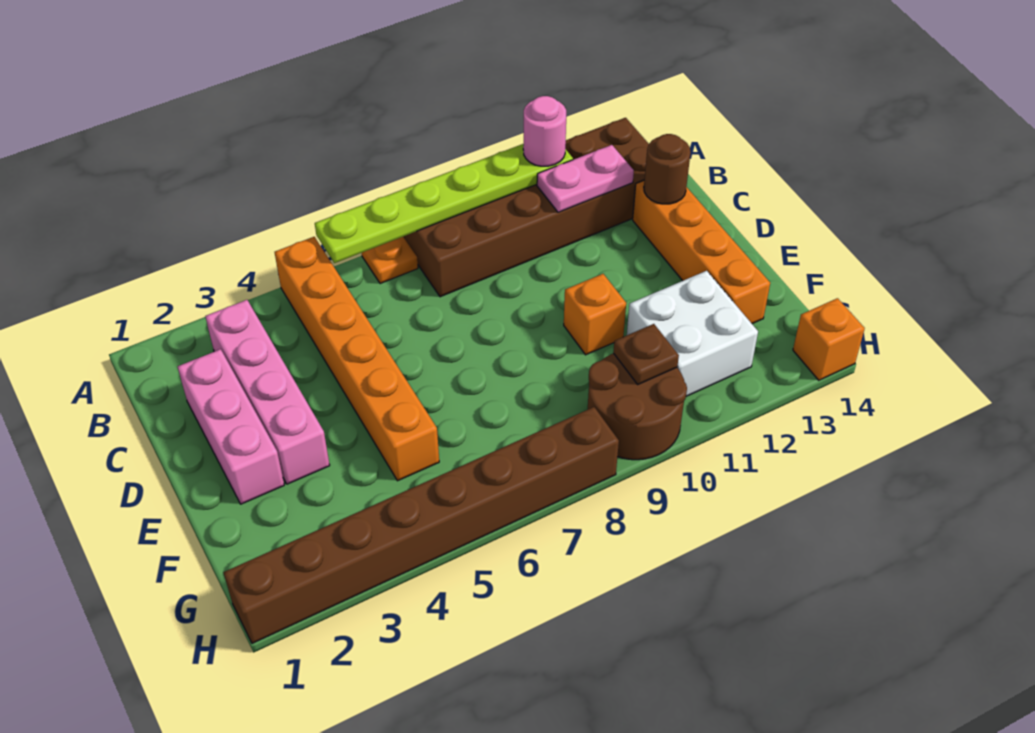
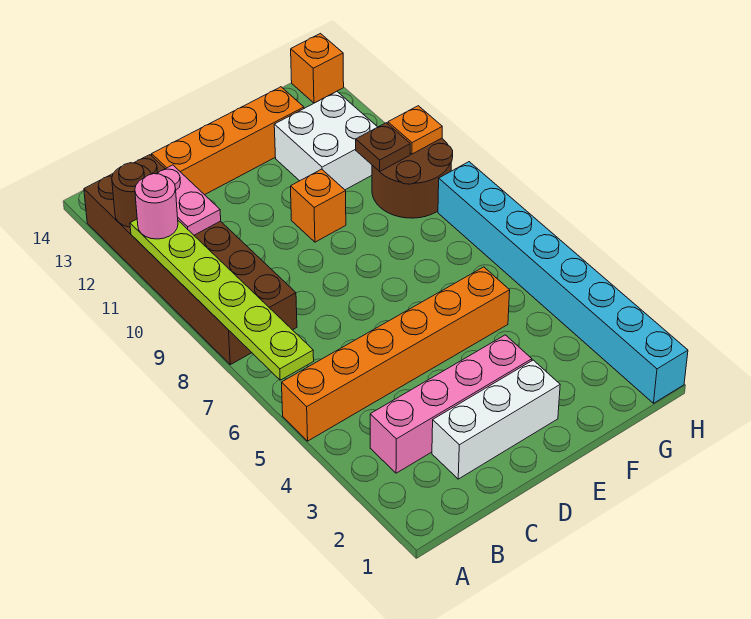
orange 1x1 plate [362,237,418,284] -> orange 1x1 plate moved to [388,106,442,154]
pink 1x3 brick [178,349,284,504] -> white 1x3 brick [432,360,560,479]
brown 1x1 round brick [644,134,691,204] -> brown 1x1 round brick moved to [112,163,151,227]
brown 1x8 brick [223,407,619,643] -> cyan 1x8 brick [438,162,688,403]

